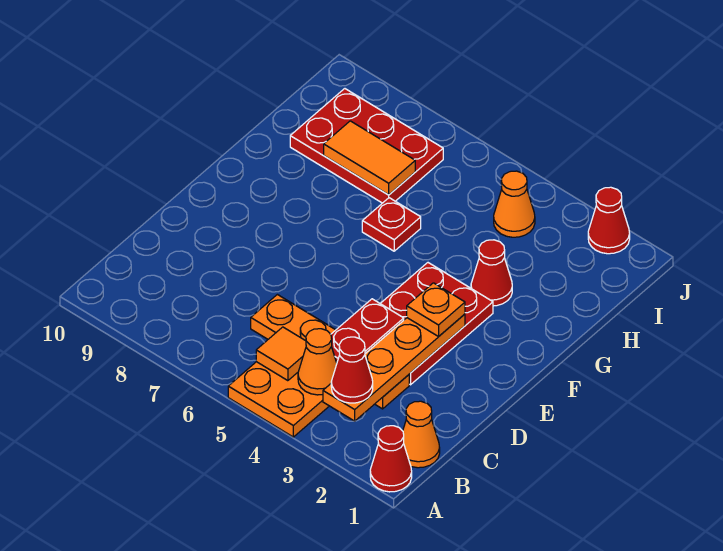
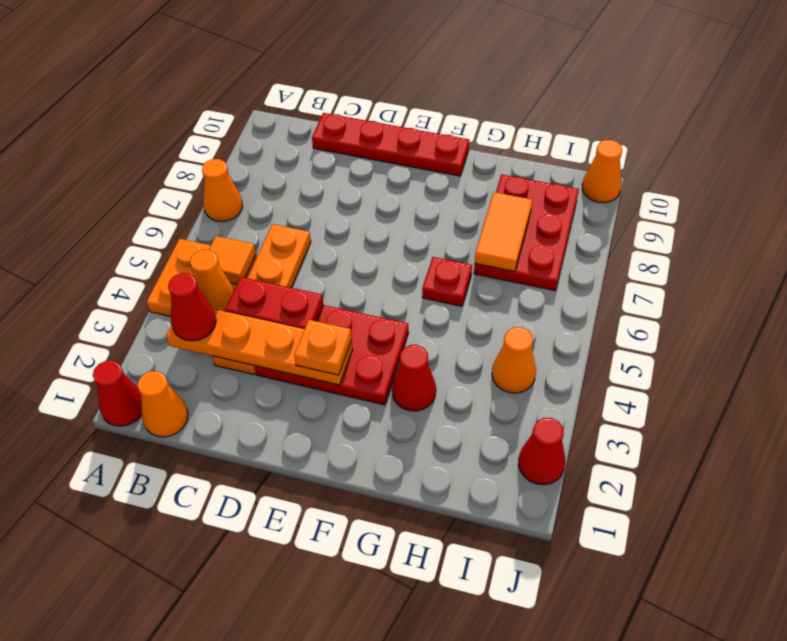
none -> orange 1x1 cone [202,159,243,221]
none -> red 1x4 plate [312,113,469,176]
none -> orange 1x1 cone [582,140,622,203]

